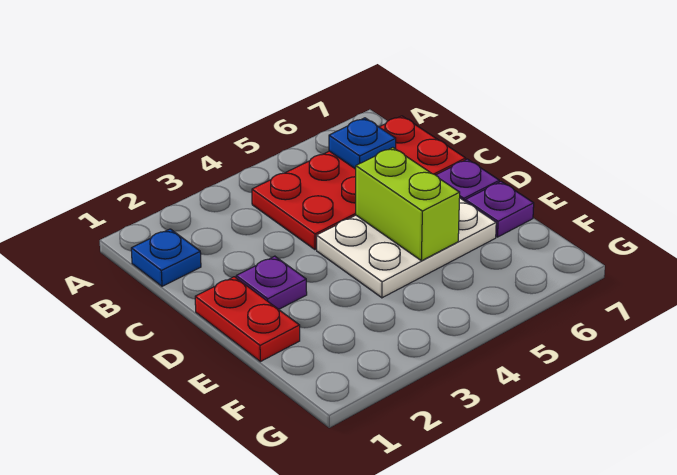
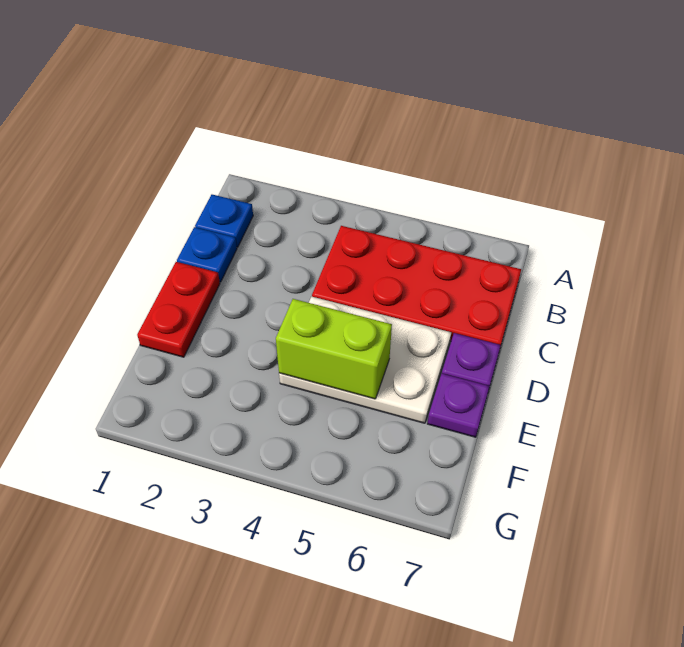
blue 1x1 plate [329,118,396,169] -> blue 1x1 plate moved to [177,227,237,282]
purple 1x1 plate [236,256,307,309] -> none
lime 1x2 brick [356,148,460,261] -> lime 1x2 brick turned to [276,299,392,399]

